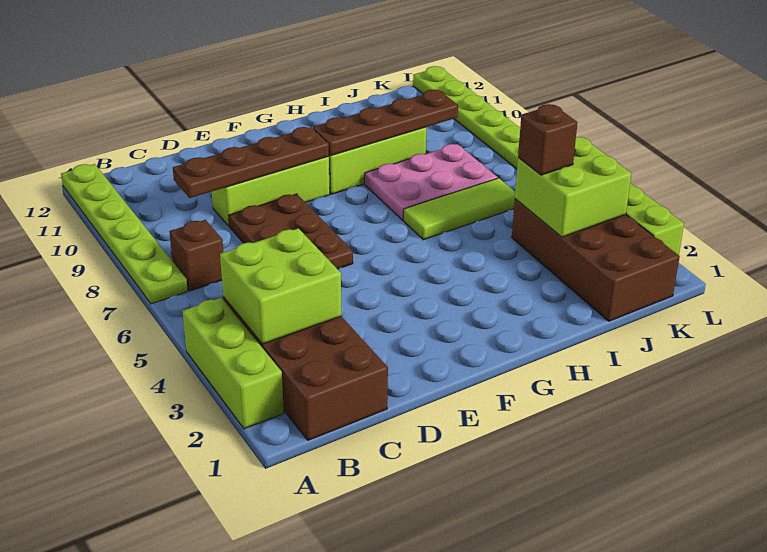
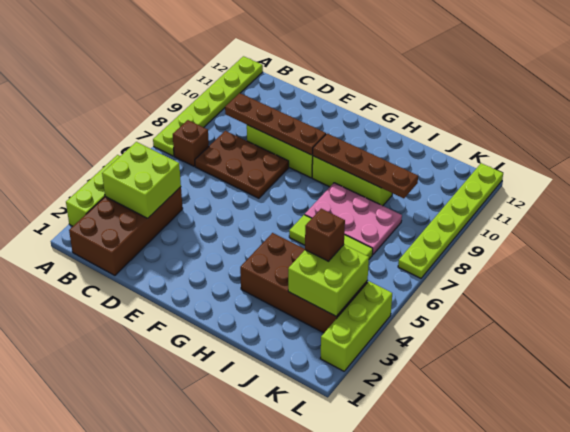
brown 2x3 plate [229,194,353,269] -> brown 2x3 plate turned to [195,131,289,198]
brown 2x4 brick [512,199,680,321] -> brown 2x4 brick turned to [240,233,367,333]

